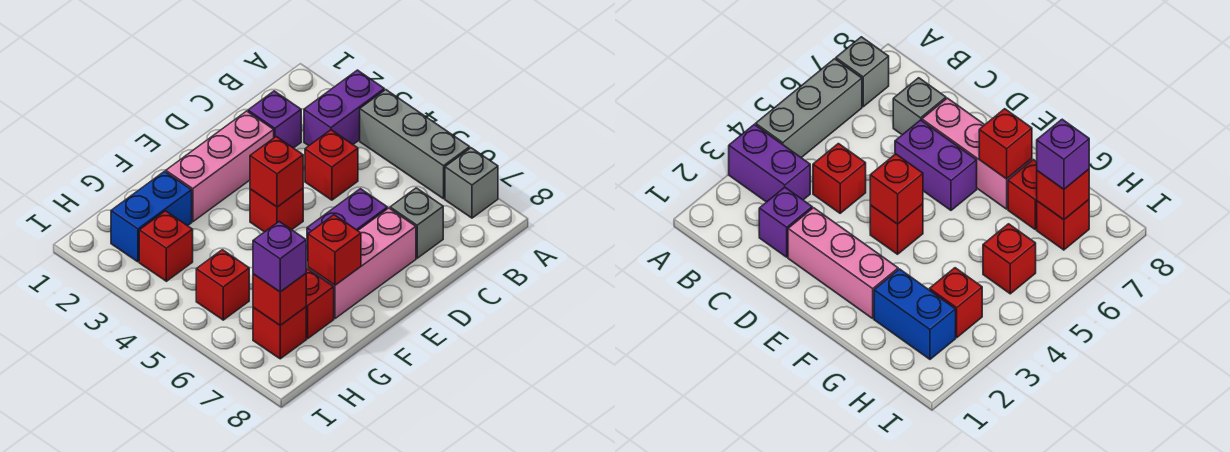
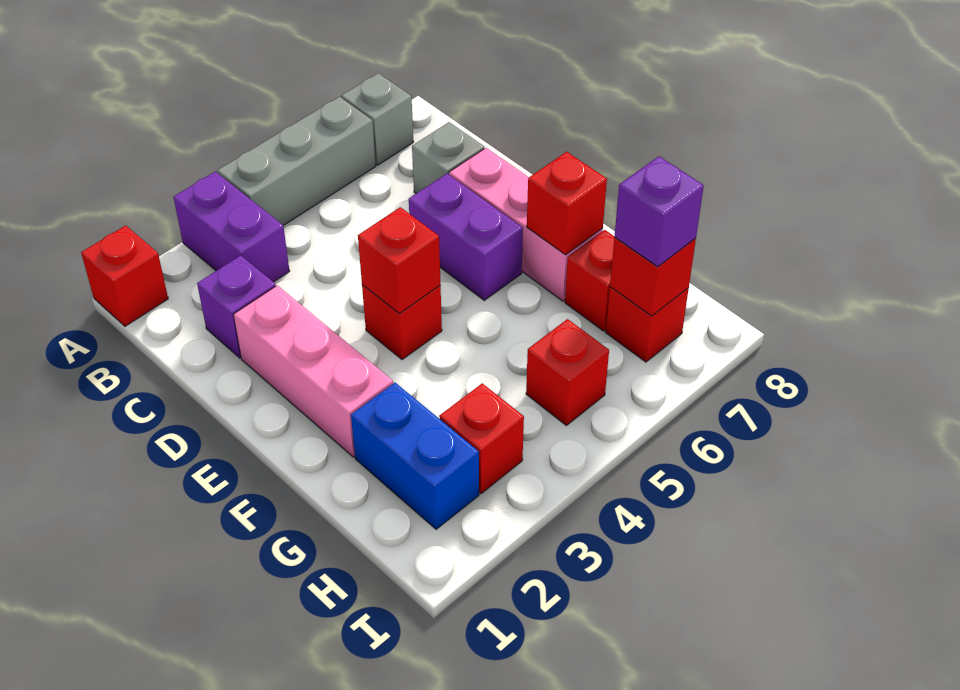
red 1x1 brick [305,130,358,200] -> red 1x1 brick moved to [81,225,168,326]

